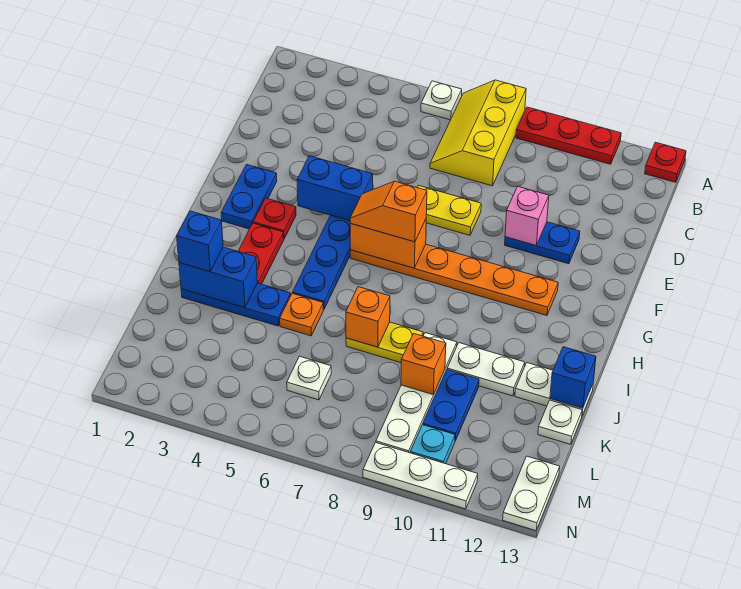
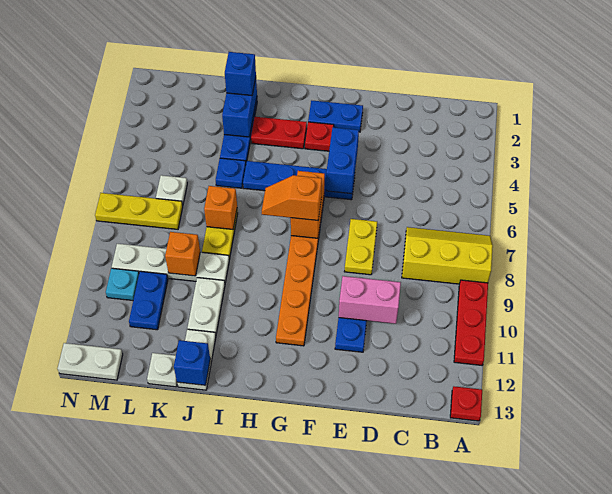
white 1x1 plate [421,81,462,120] -> none
pink 1x1 brick [505,186,549,246] -> pink 1x2 brick [339,276,401,324]
orange 1x2 slope [350,181,427,242] -> orange 1x2 slope turned to [262,175,322,220]
orange 1x1 plate [280,293,323,336] -> blue 1x1 plate [216,158,246,188]
blue 1x2 plate [423,370,479,441] -> blue 1x2 plate turned to [129,271,168,330]
none -> yellow 1x3 plate [95,193,183,229]
white 1x3 plate [363,442,478,509] -> none

